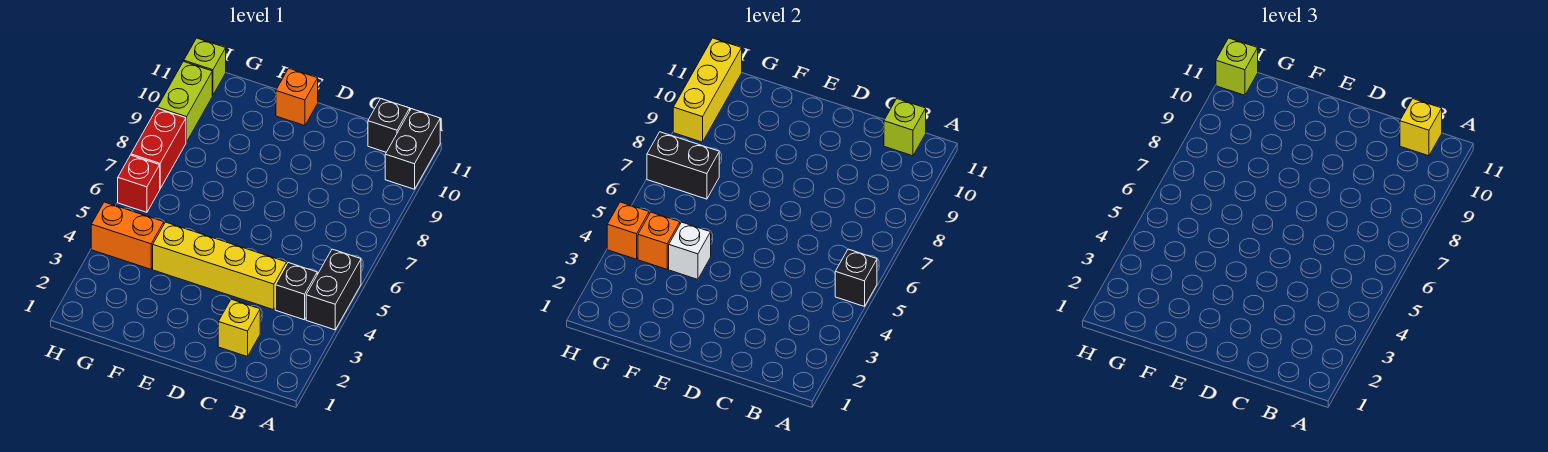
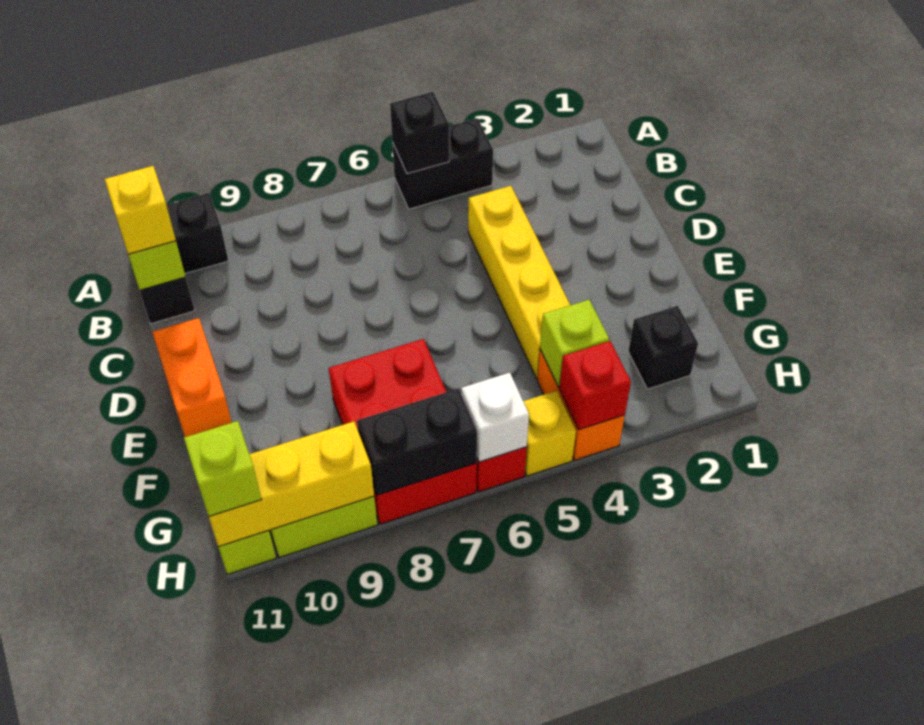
black 1x1 brick [275,263,317,320] -> black 1x1 brick moved to [628,306,698,389]
yellow 1x1 brick [218,299,260,357] -> yellow 1x1 brick moved to [523,391,576,476]
orange 1x1 brick [276,68,318,126] -> orange 1x2 brick [152,318,232,437]
white 1x1 brick [669,222,711,279] -> white 1x1 brick moved to [461,373,529,462]
orange 1x1 brick [638,212,680,269] -> lime 1x1 brick [540,300,609,387]
black 1x2 brick [647,132,719,199] -> black 1x2 brick turned to [357,389,477,495]
orange 1x1 brick [607,202,649,259] -> red 1x1 brick [559,341,631,430]
red 1x2 brick [131,108,186,188] -> red 2x3 brick [329,339,477,524]

